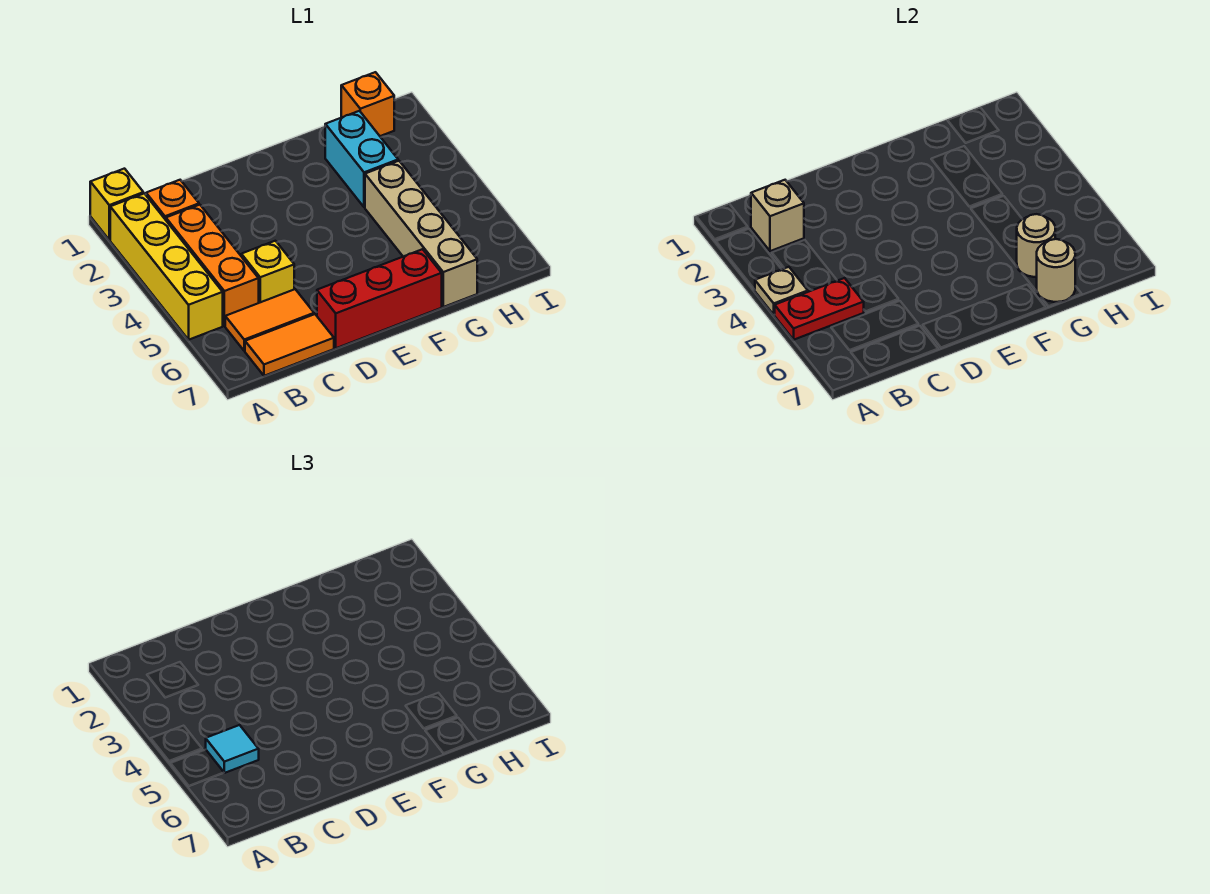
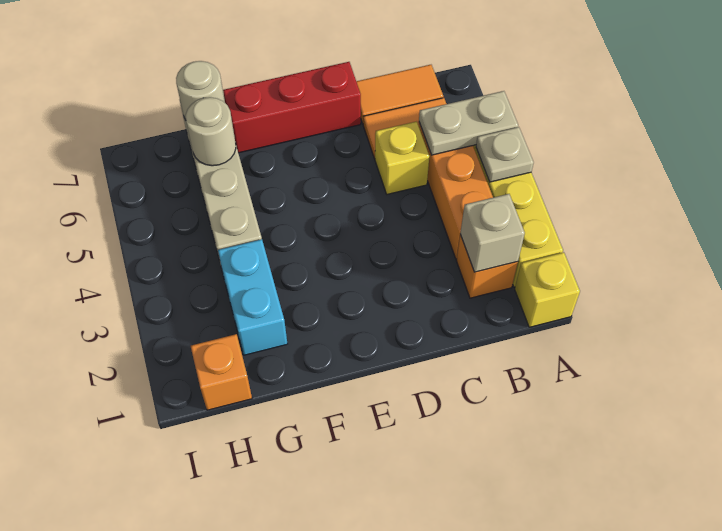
red 1x2 plate [774,278,864,340] -> tan 1x2 plate [419,91,518,155]
cyan 1x1 tile [206,725,259,773] -> none

